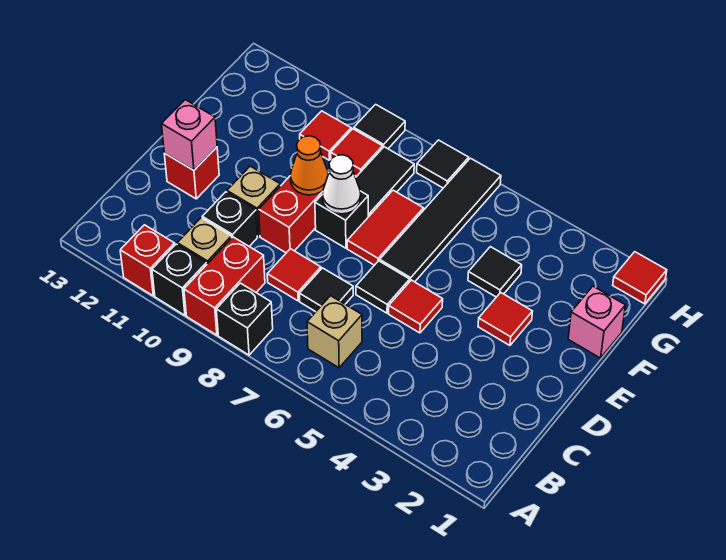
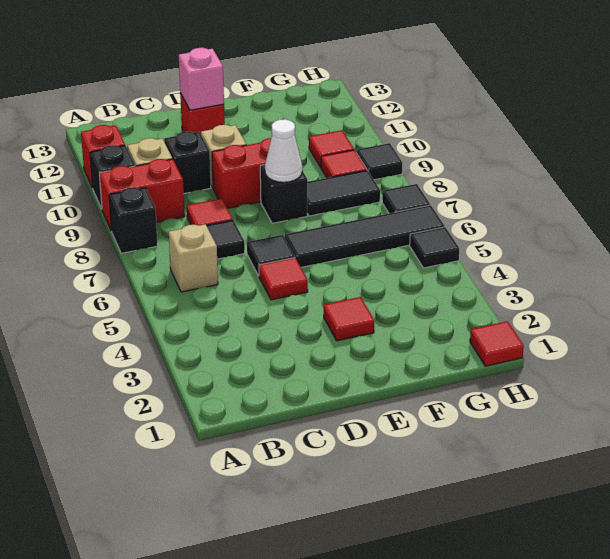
red 1x2 tile [347,190,423,265] -> none
orange 1x1 cone [290,136,328,195] -> none
pink 1x1 brick [568,286,626,358] -> none
black 1x1 tile [468,247,522,297] -> black 1x1 tile moved to [410,227,459,268]

